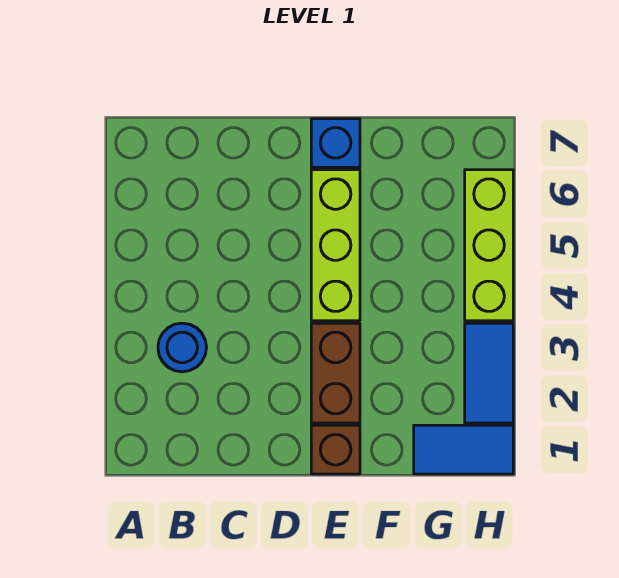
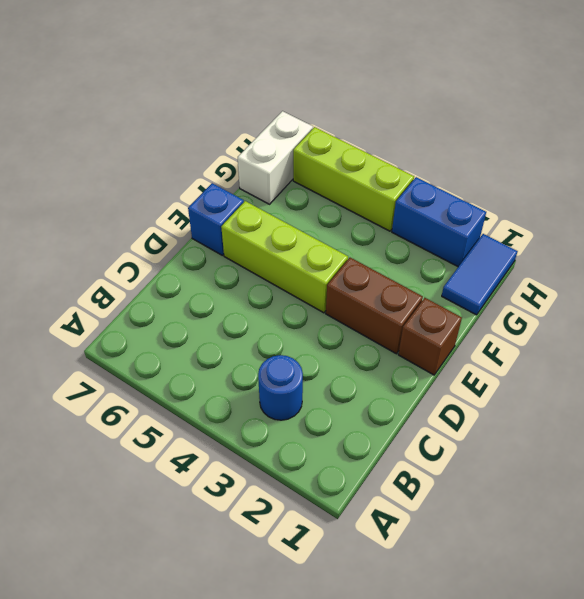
none -> white 1x2 brick [238,111,313,204]
blue 1x2 tile [465,323,513,423] -> blue 1x2 brick [392,177,486,267]

